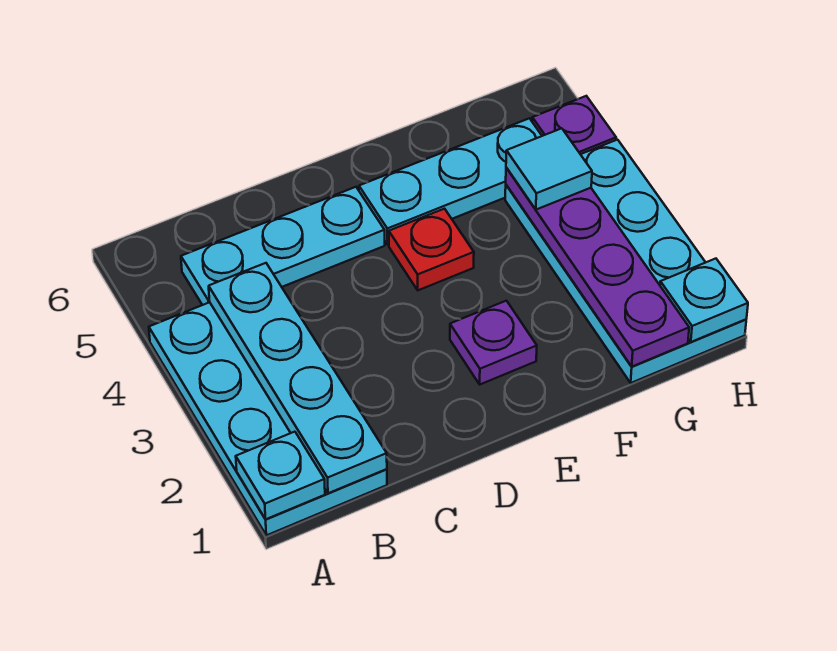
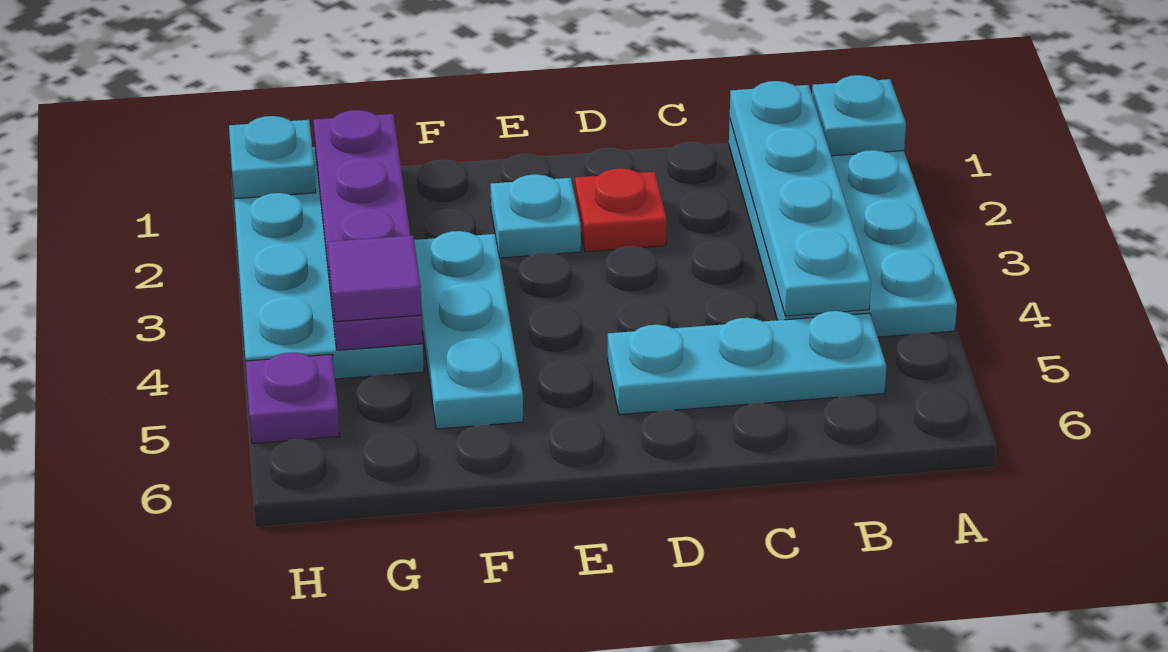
purple 1x1 plate [450,301,537,384] -> cyan 1x1 plate [491,174,581,258]
red 1x1 plate [389,209,474,290] -> red 1x1 plate moved to [575,168,667,252]
cyan 1x3 plate [359,118,542,245] -> cyan 1x3 plate turned to [414,231,523,429]
cyan 1x1 tile [506,128,592,210] -> purple 1x1 tile [328,236,422,322]

